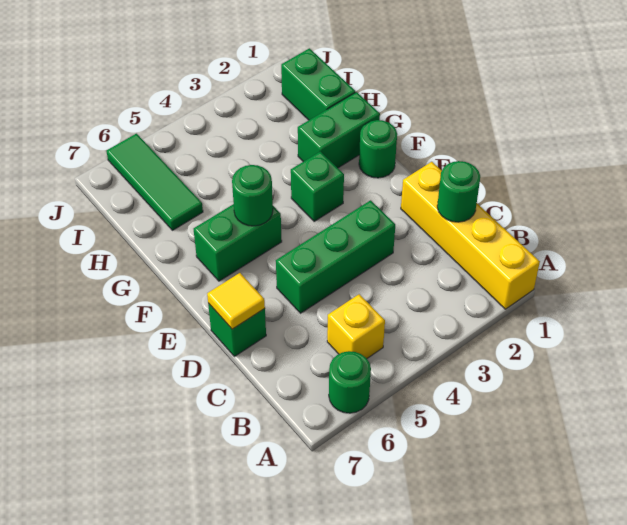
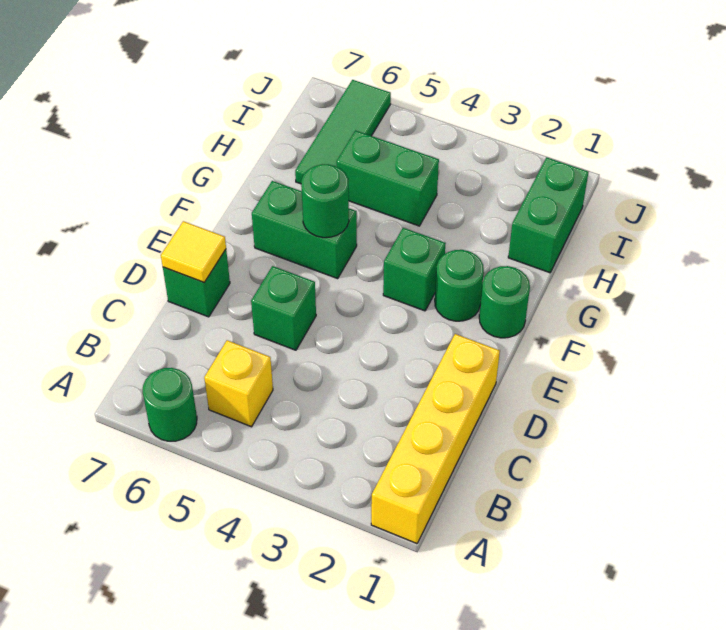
green 1x1 round brick [437,161,480,222] -> green 1x1 round brick moved to [435,250,484,321]
green 1x3 brick [276,200,395,313] -> green 1x1 brick [251,266,316,350]
green 1x2 brick [298,92,380,168] -> green 1x2 brick moved to [336,131,439,226]

